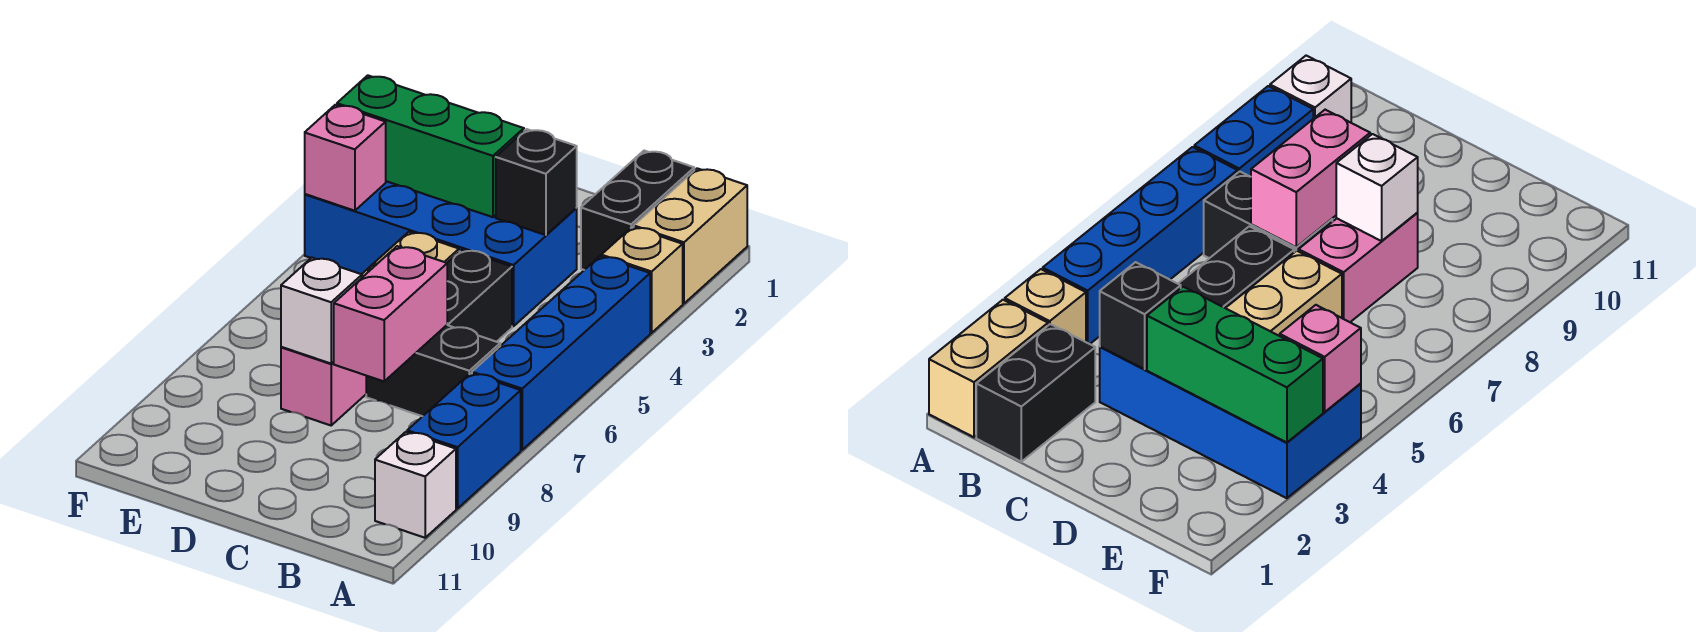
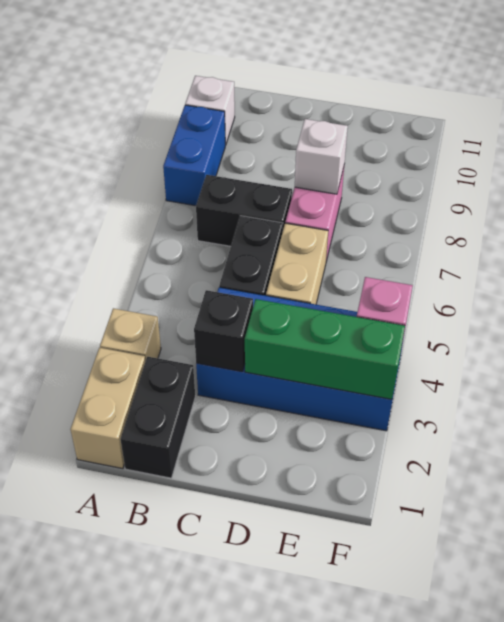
blue 1x4 brick [472,256,650,450] -> none
pink 1x2 brick [334,246,447,381] -> none

